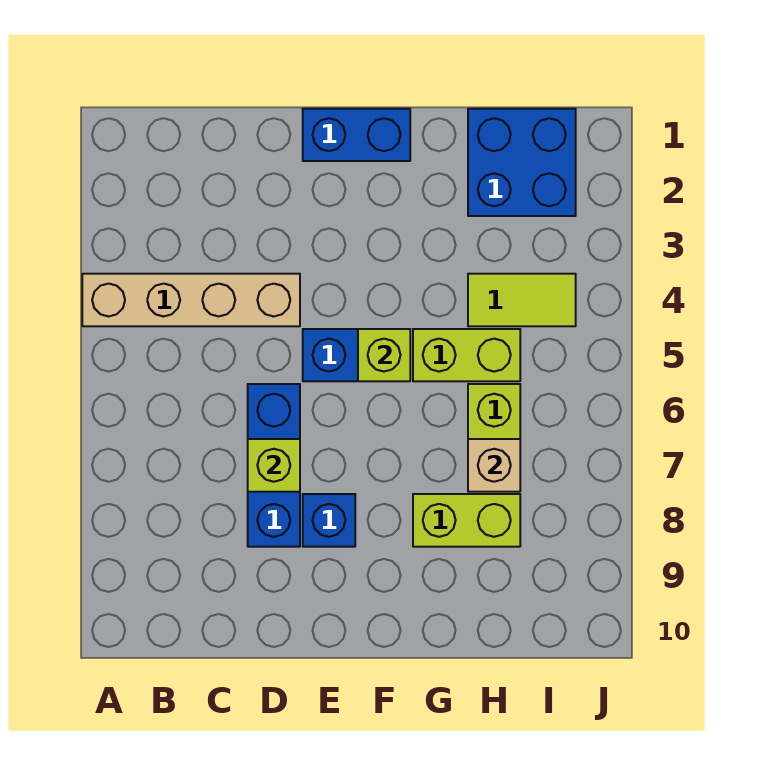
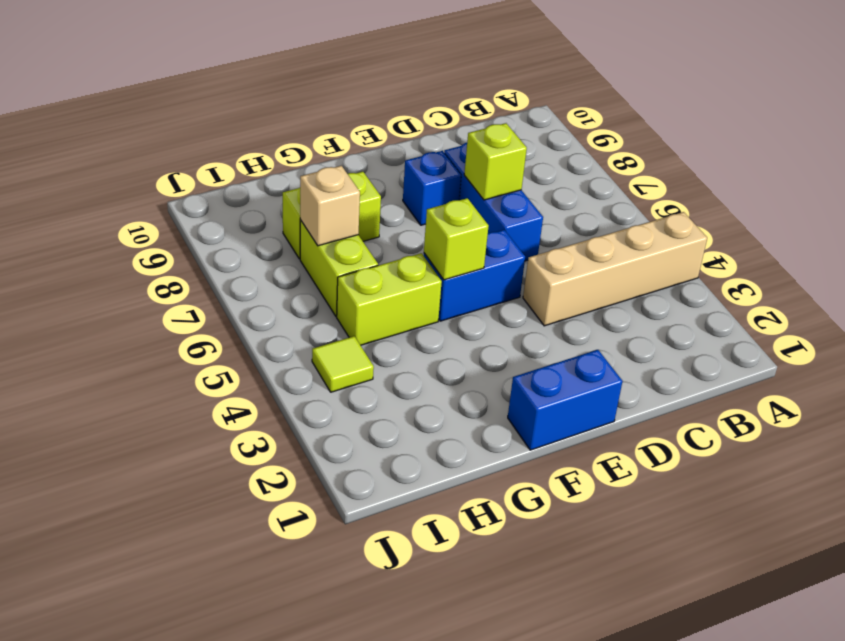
blue 2x2 brick [468,109,576,216] -> none
lime 1x2 tile [468,274,576,326] -> lime 1x1 tile [312,336,374,392]

